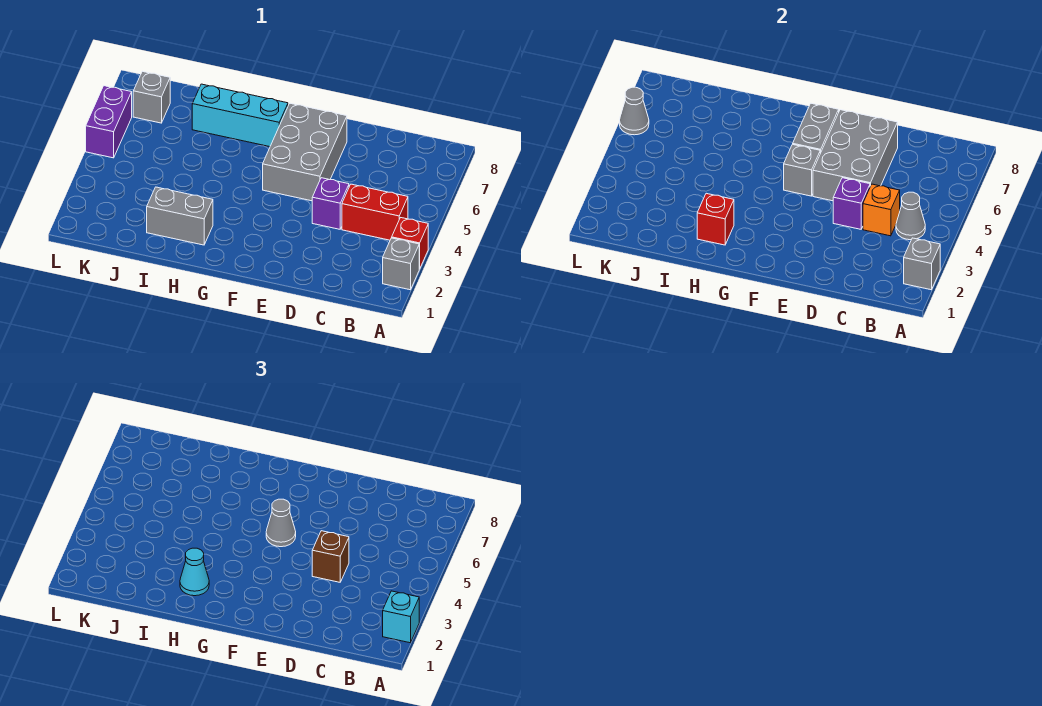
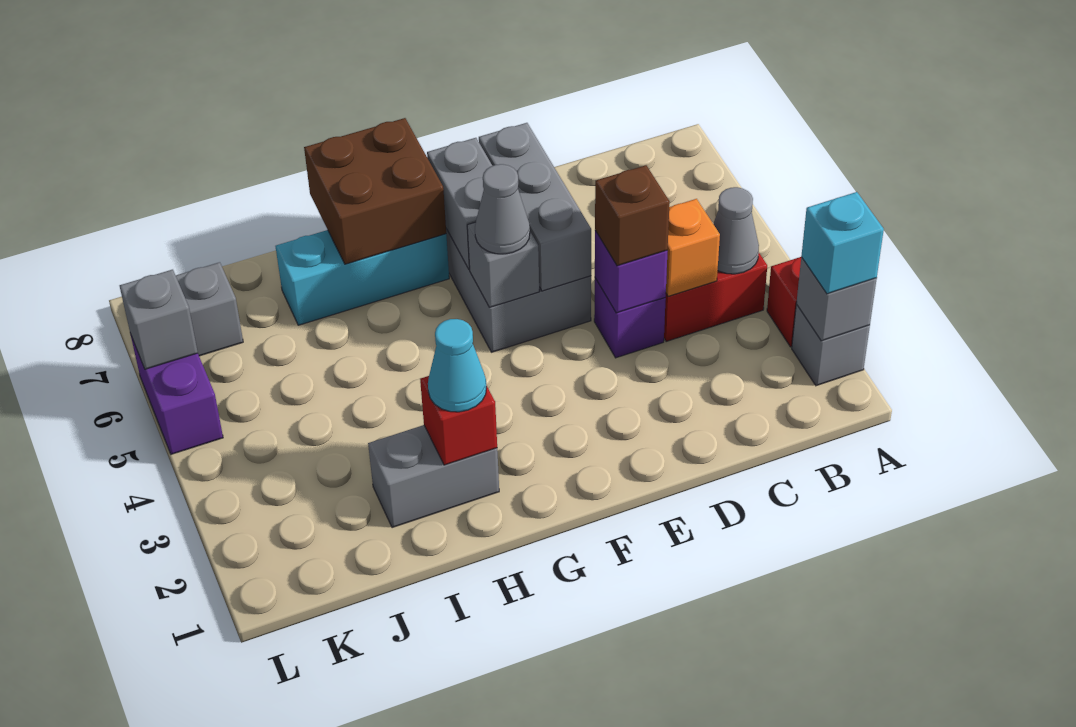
grey 2x3 brick [813,110,898,201] -> grey 1x3 brick [479,123,591,291]
none -> brown 2x2 brick [304,118,446,264]
grey 1x1 cone [620,87,649,135] -> grey 1x1 brick [120,270,198,369]

